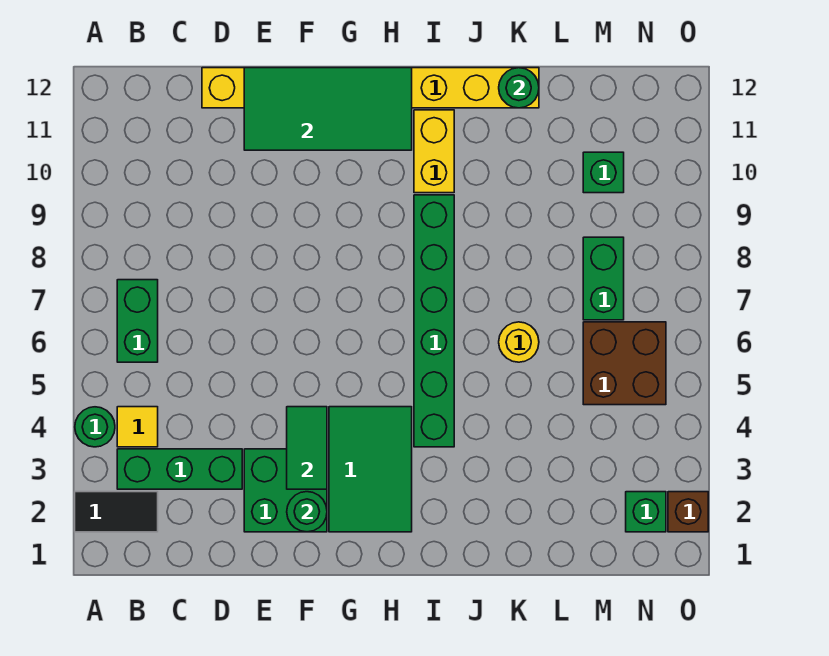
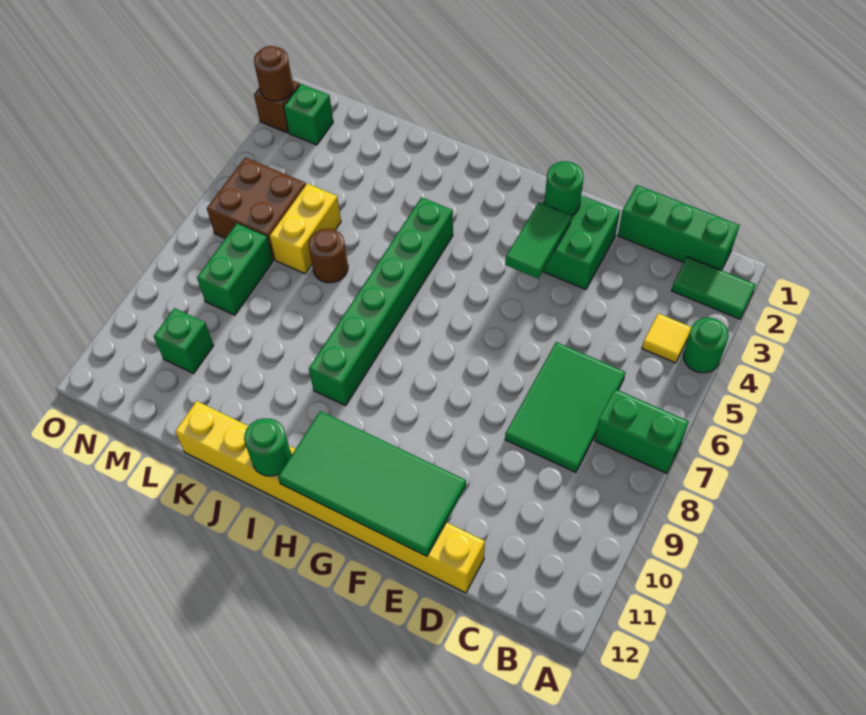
black 1x2 tile [75,492,158,532] -> green 1x2 tile [671,257,756,319]
green 1x3 brick [117,449,242,489] -> green 1x3 brick moved to [618,185,740,270]
green 1x2 brick [117,280,158,362] -> green 1x2 brick turned to [594,389,689,474]
green 2x3 tile [329,407,412,532] -> green 2x3 tile moved to [505,342,625,472]
yellow 1x2 brick [414,110,454,193] -> yellow 1x2 brick moved to [270,183,341,274]
yellow 1x1 round brick [499,322,539,362] -> brown 1x1 round brick [309,229,348,283]
green 1x1 round brick [499,68,539,108] -> green 1x1 round brick moved to [244,418,291,476]
none -> brown 1x1 round brick [254,46,293,101]

